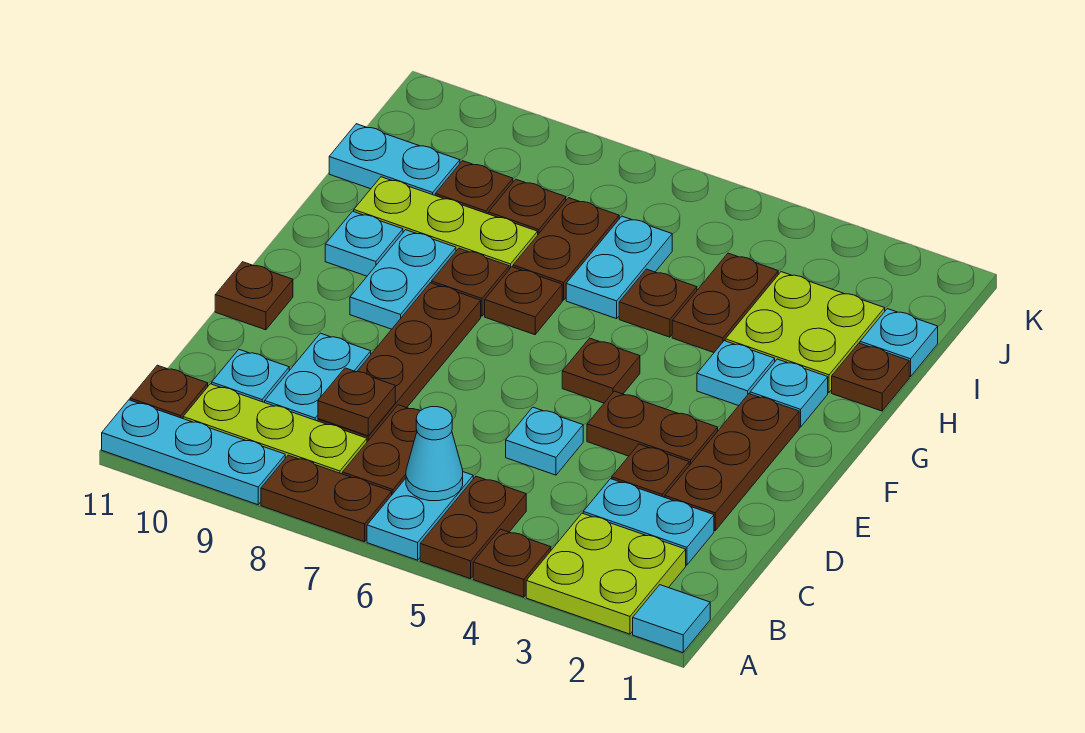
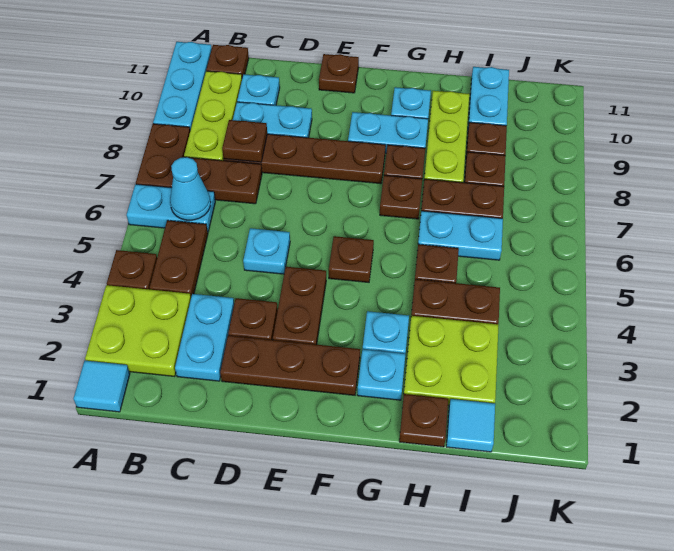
brown 1x2 plate [420,476,526,579] -> brown 1x2 plate turned to [150,220,208,296]
cyan 1x1 plate [860,309,938,377] -> cyan 1x1 tile [446,399,495,452]

